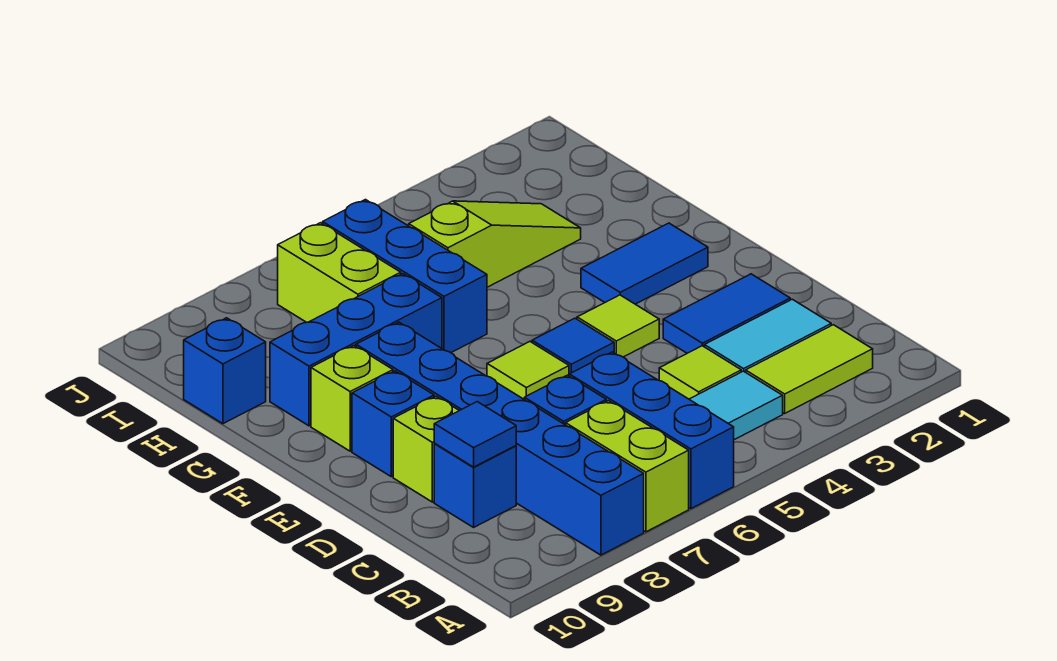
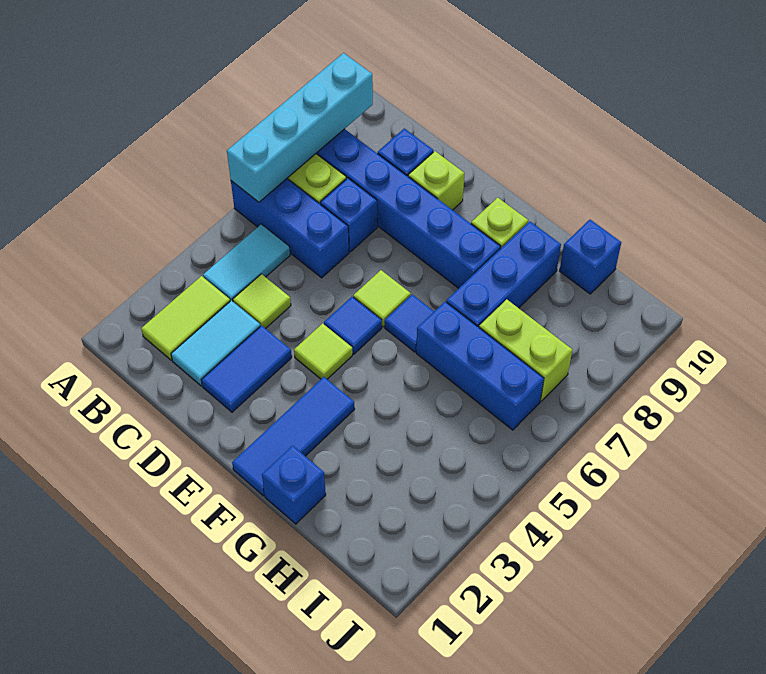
none -> cyan 1x4 brick [227,53,373,202]
blue 1x1 tile [434,402,516,467] -> blue 1x1 tile moved to [385,294,434,352]
blue 1x1 brick [352,371,434,477] -> blue 1x1 brick moved to [262,446,326,524]
blue 1x2 tile [581,223,708,304] -> blue 1x3 tile [232,377,355,496]
lime 1x3 slope [409,201,581,287] -> none

